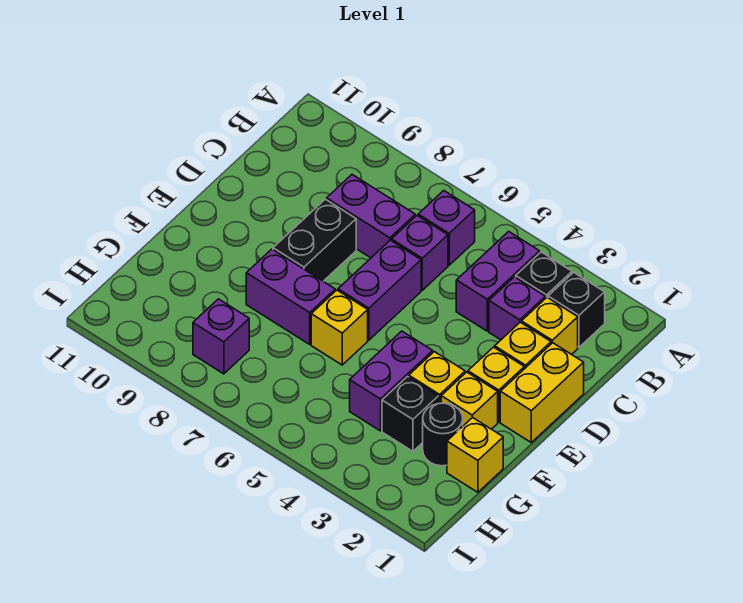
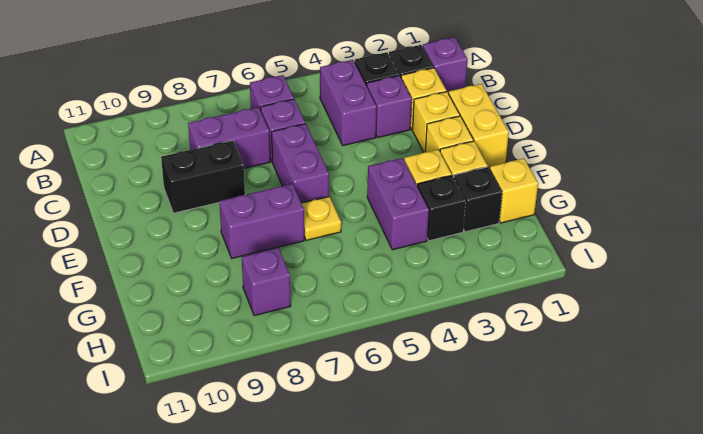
none -> purple 1x1 brick [423,37,468,94]
black 1x2 brick [273,199,356,281] -> black 1x2 brick turned to [161,140,245,213]
yellow 1x1 brick [311,290,368,365] -> yellow 1x1 plate [301,197,341,240]
black 1x1 round brick [423,403,463,466] -> black 1x1 brick [454,167,502,232]

